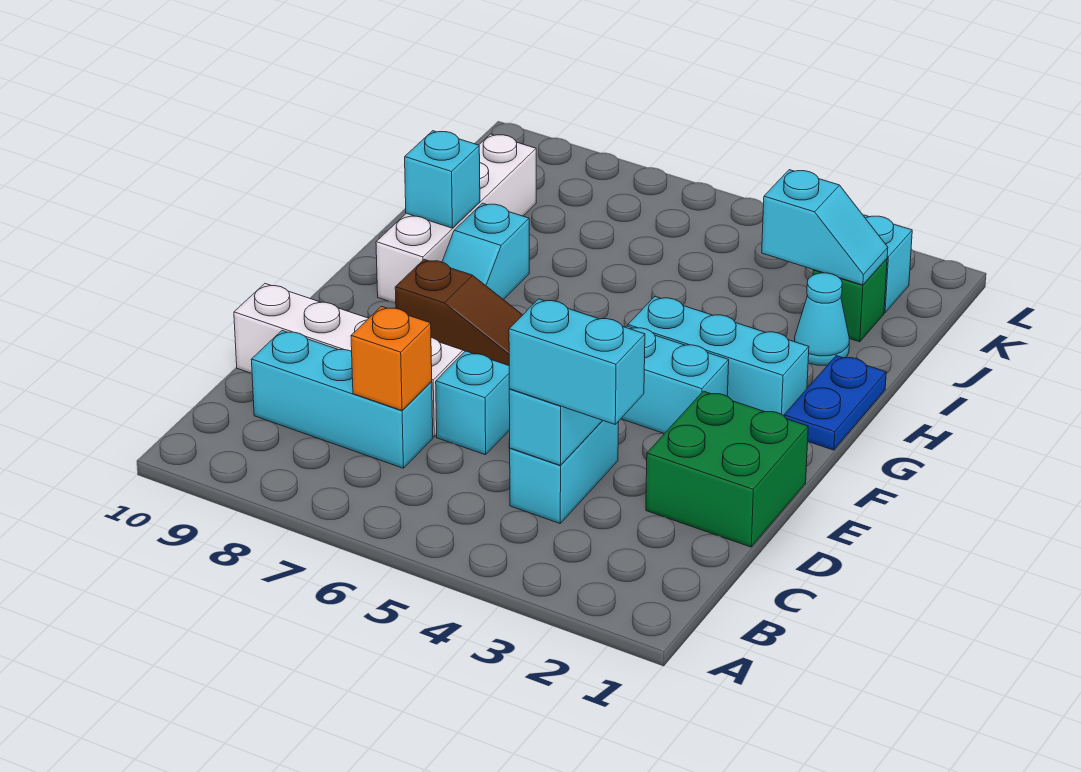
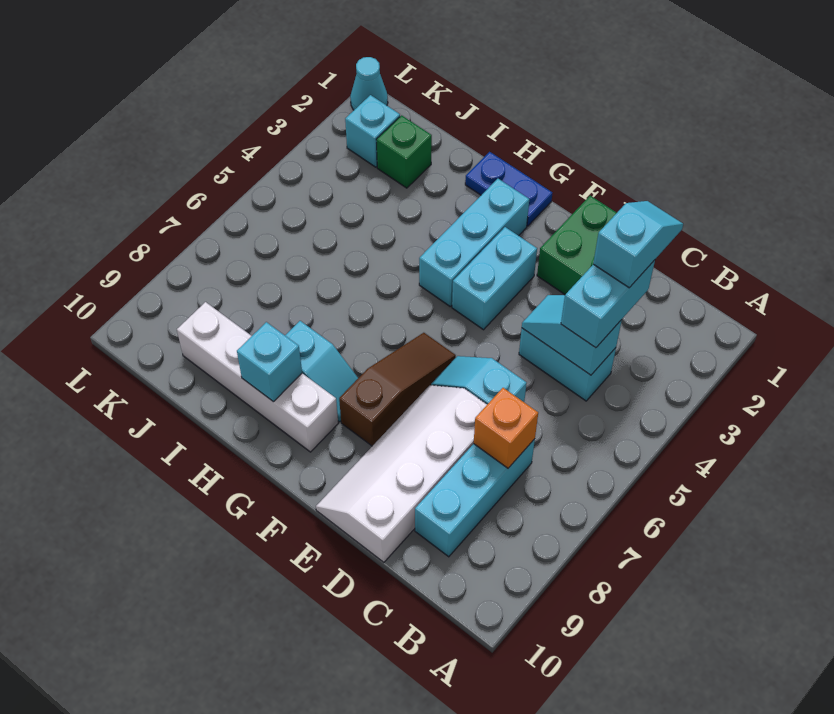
cyan 1x1 cone [795,273,849,365] -> cyan 1x1 cone moved to [350,57,388,110]
cyan 1x2 slope [762,170,888,285] -> cyan 1x2 slope moved to [593,201,683,288]

